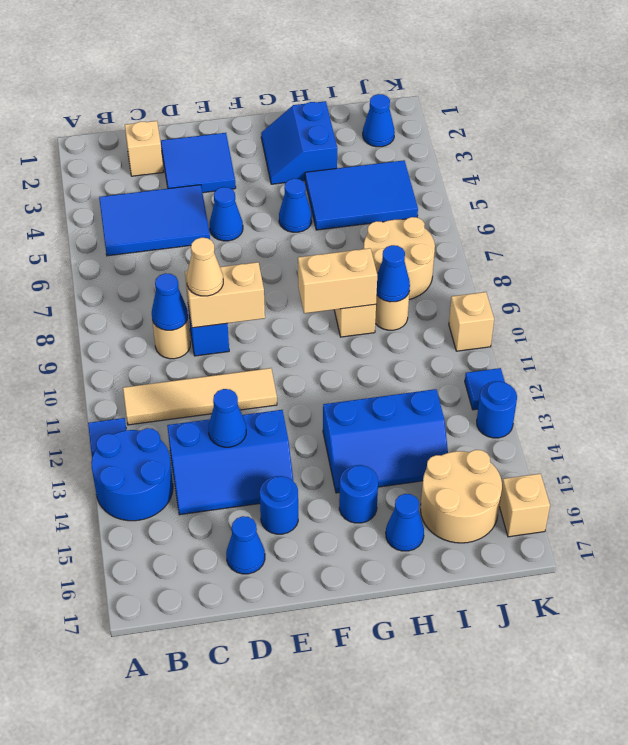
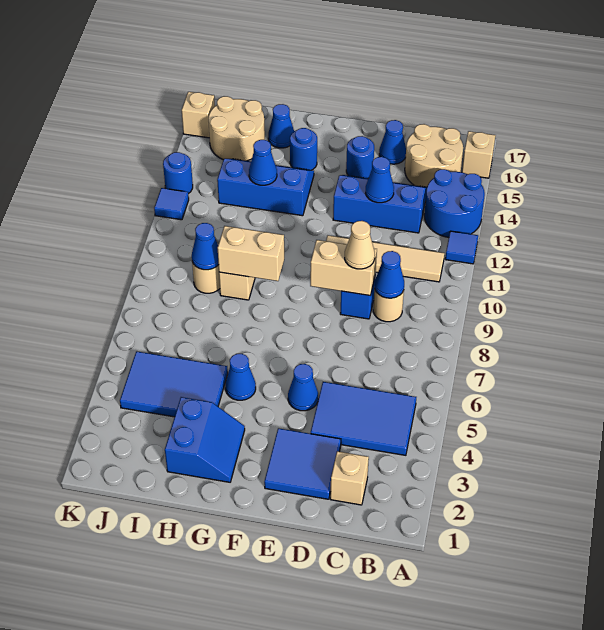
tan 2x2 round brick [364,217,435,299] -> tan 2x2 round brick moved to [405,124,463,187]
blue 1x1 cone [363,94,395,147] -> blue 1x1 cone moved to [249,140,277,185]
tan 1x1 brick [449,292,494,351] -> tan 1x1 brick moved to [462,131,495,178]

